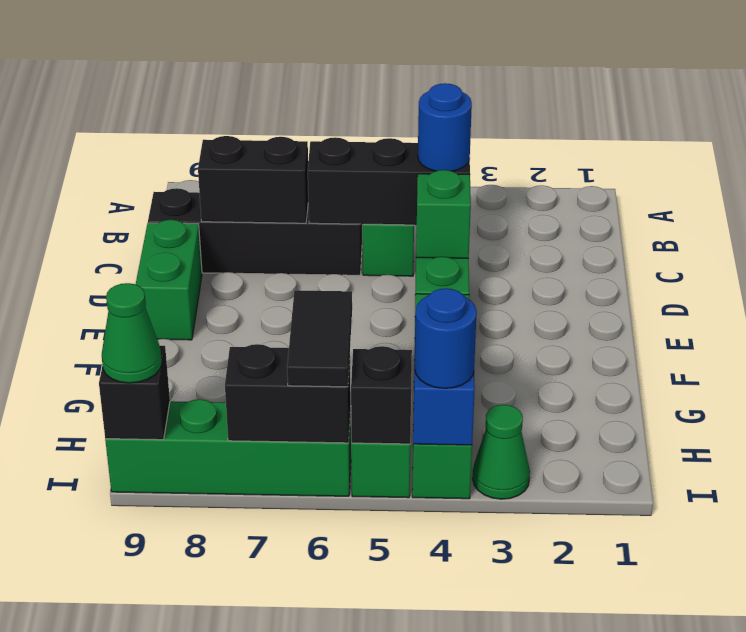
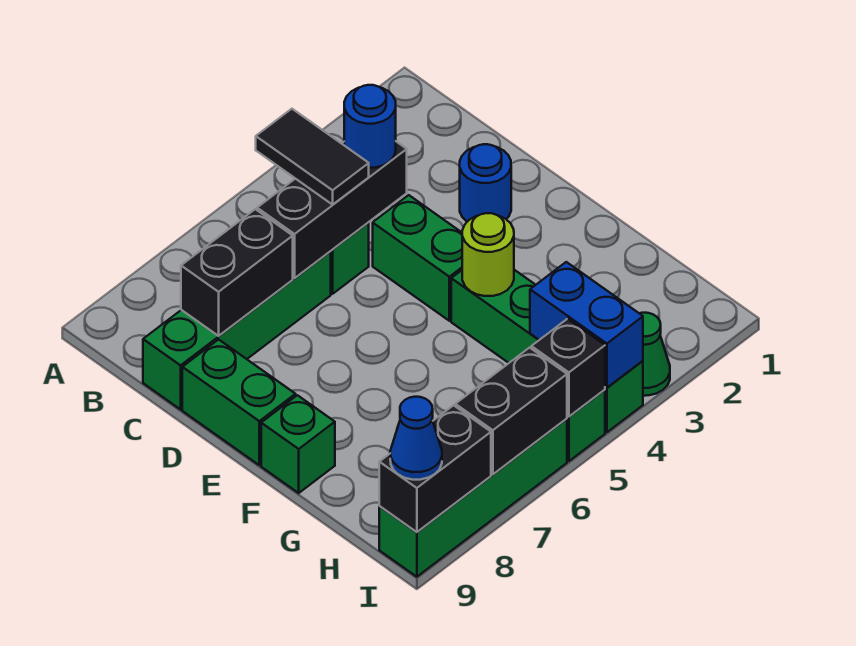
black 1x4 brick [148,188,362,275] -> green 1x4 brick [143,251,331,409]
green 1x1 brick [416,170,471,258] -> green 1x1 brick moved to [261,395,335,493]
none -> lime 1x1 round brick [462,213,514,296]
black 1x2 tile [287,290,352,387] -> black 1x2 tile moved to [256,109,369,205]
blue 1x1 round brick [414,288,477,388] -> blue 1x1 round brick moved to [460,144,511,222]
black 1x1 brick [99,346,170,440] -> black 1x2 brick [379,405,491,532]
green 1x1 cone [102,283,162,383] -> blue 1x1 cone [390,397,442,480]

